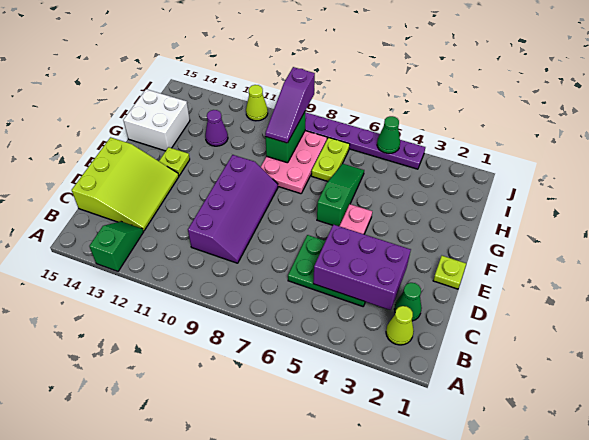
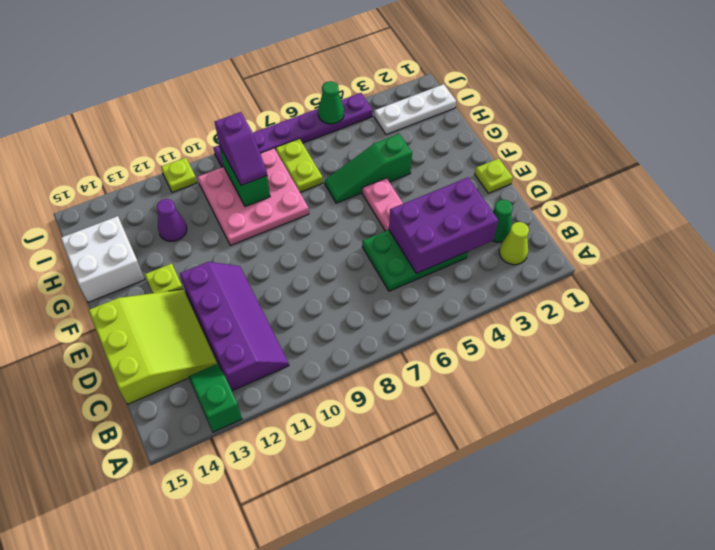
purple 2x4 slope [188,155,278,263] -> purple 2x4 slope moved to [180,262,289,391]
green 1x3 slope [317,164,364,226] -> green 1x3 slope turned to [325,134,412,203]
pink 2x3 plate [261,131,327,194] -> pink 3x3 plate [197,148,309,245]
purple 1x3 slope [265,67,315,143] -> purple 1x2 slope [215,112,267,185]
none -> white 1x3 plate [374,84,456,135]
lime 1x1 cone [246,85,268,121] -> lime 1x1 plate [161,158,197,192]

